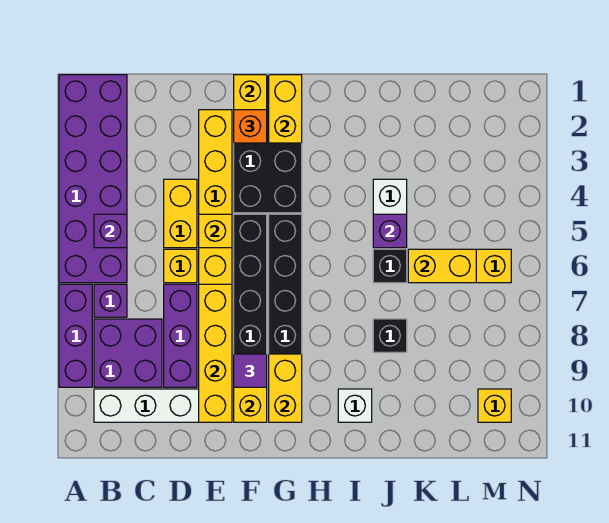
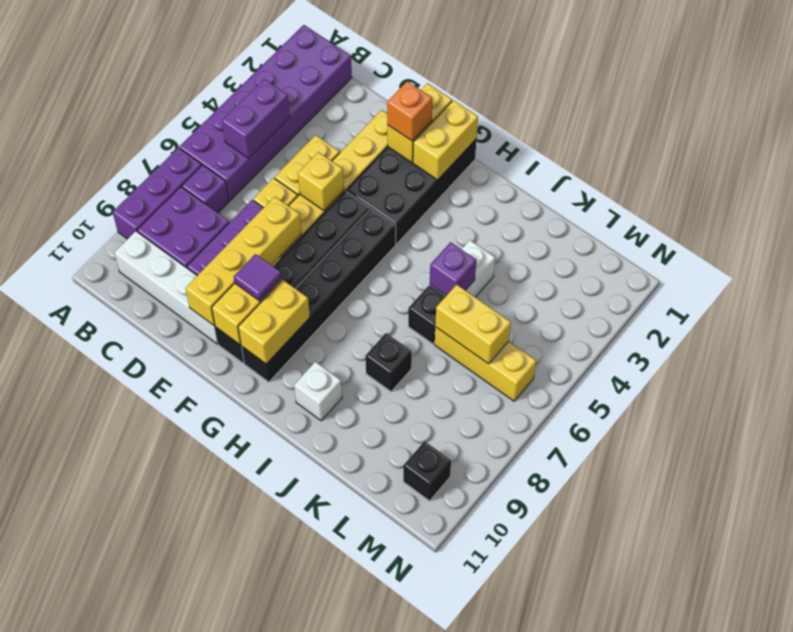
purple 1x1 brick [94,214,127,248] -> purple 1x2 brick [222,79,290,158]
yellow 1x1 brick [478,389,511,422] -> black 1x1 brick [403,441,451,501]

